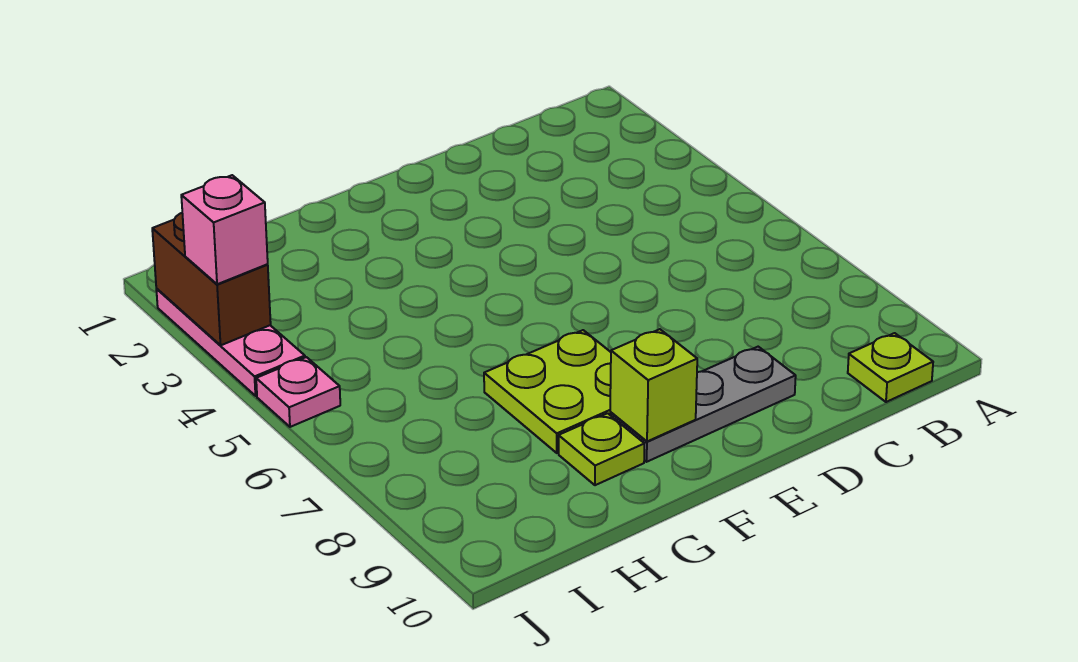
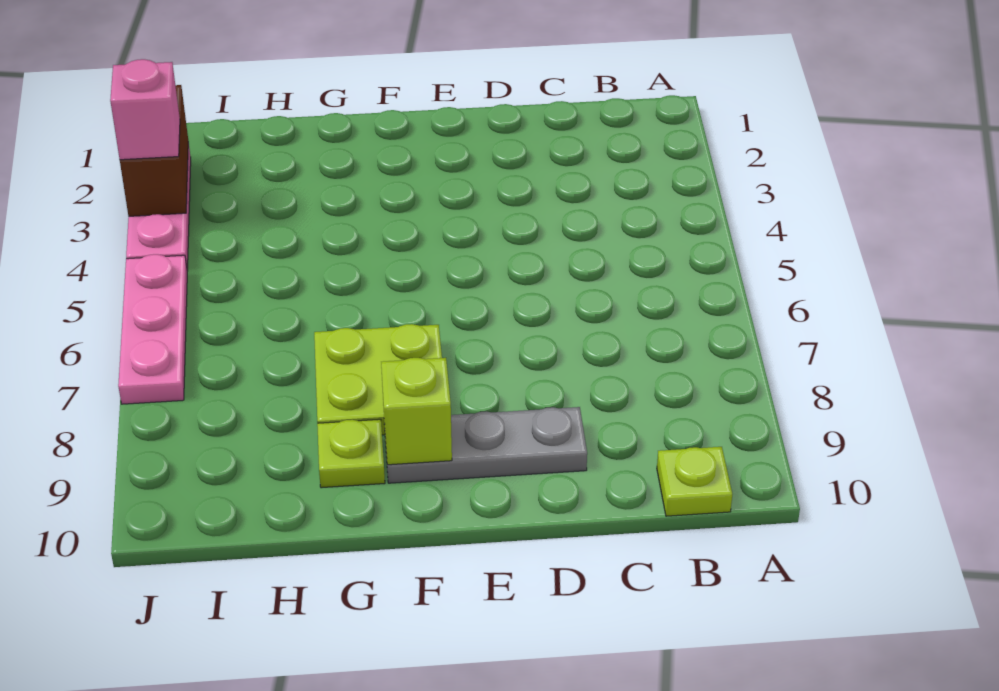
pink 1x1 plate [256,357,340,427] -> pink 1x3 plate [118,254,187,404]

